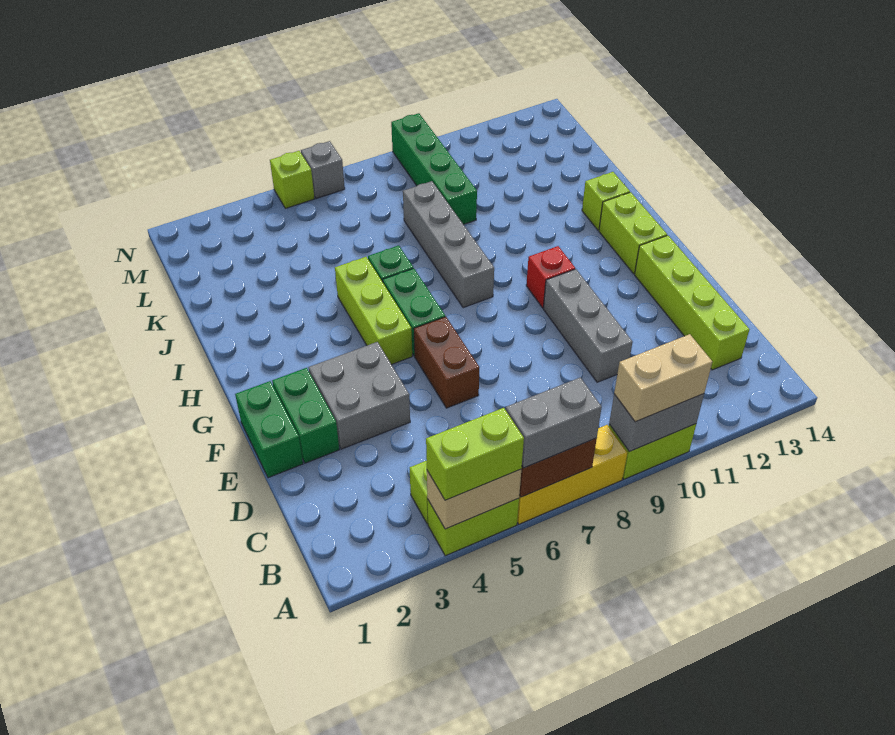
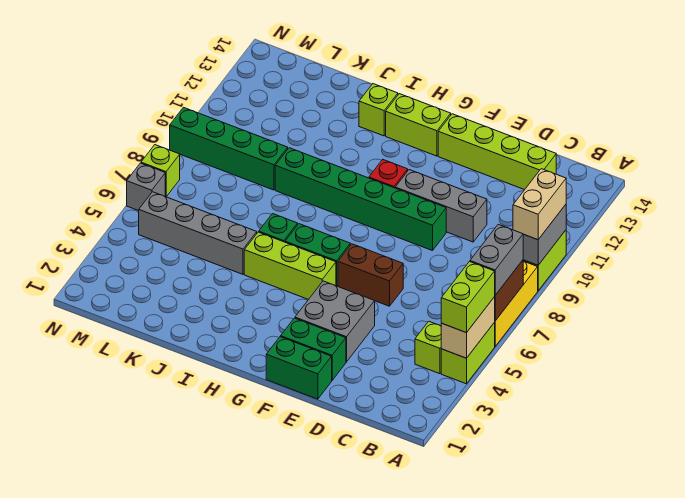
none -> green 1x6 brick [275,148,446,251]
grey 1x4 brick [403,181,494,308] -> grey 1x4 brick moved to [139,192,257,274]
lime 1x1 brick [270,151,315,209] -> lime 1x1 brick moved to [141,145,180,197]

